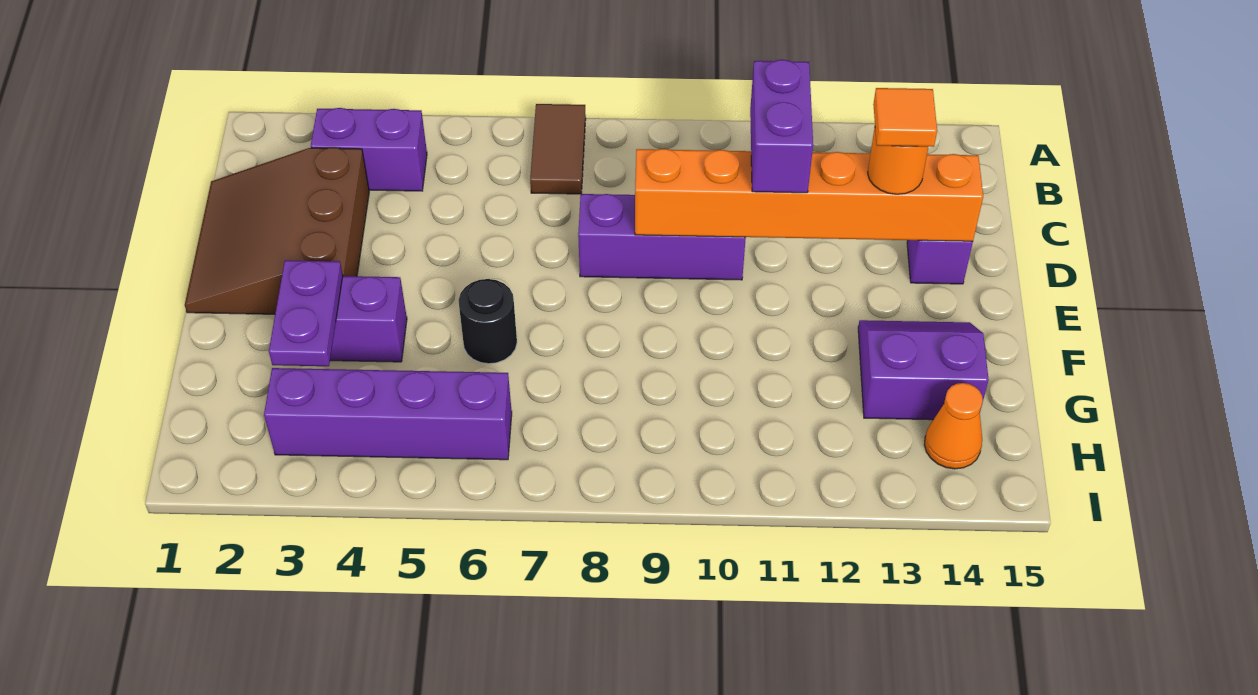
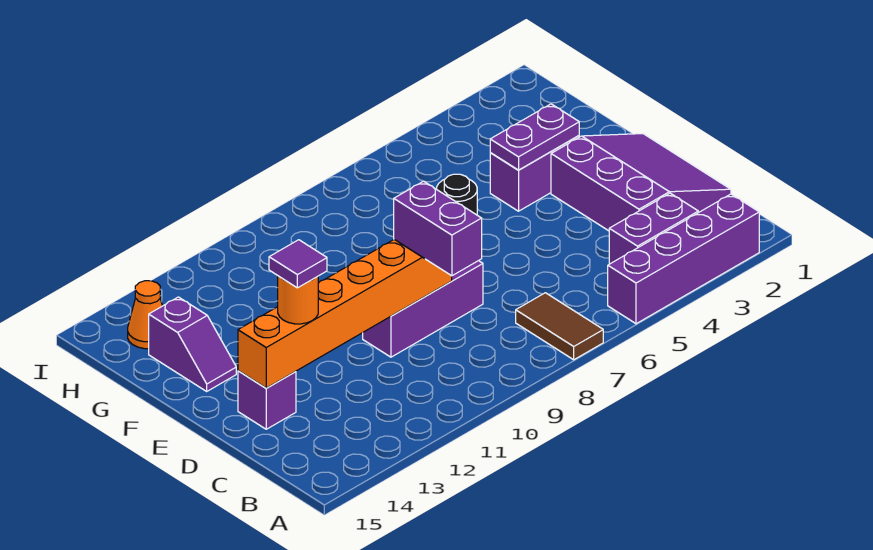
brown 3x3 slope [185,148,369,314] -> purple 3x3 slope [551,134,731,231]
purple 1x2 brick [750,60,813,193] -> purple 1x2 brick moved to [394,181,482,276]
orange 1x1 tile [873,88,937,147] -> purple 1x1 tile [269,240,327,288]
purple 1x2 plate [269,260,343,366] -> purple 1x2 plate turned to [490,104,579,170]
purple 2x2 slope [858,320,989,420] -> purple 1x2 slope [149,297,236,391]
purple 1x4 brick [264,368,512,460] -> purple 1x4 brick moved to [608,194,759,324]

